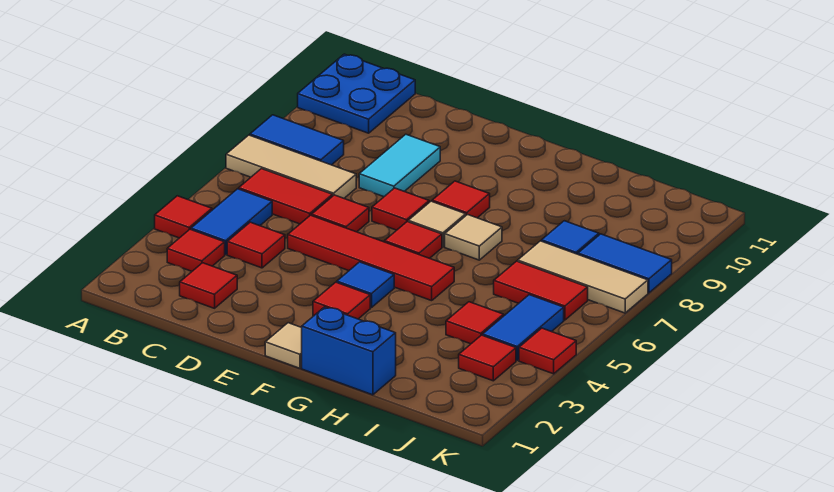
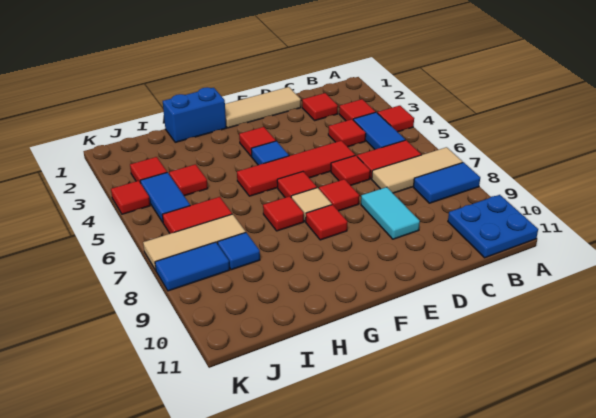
tan 1x1 tile [265,323,302,368] -> tan 1x3 tile [225,87,301,128]
tan 1x1 tile [445,215,502,260] -> red 1x1 tile [263,196,304,231]

